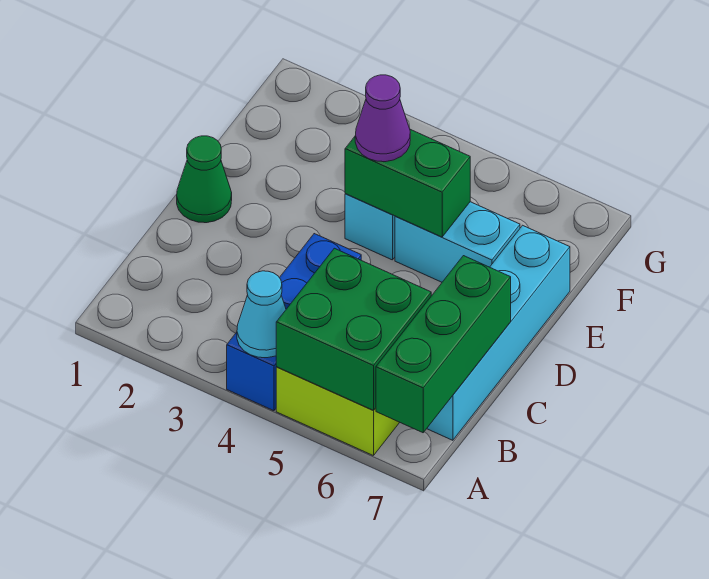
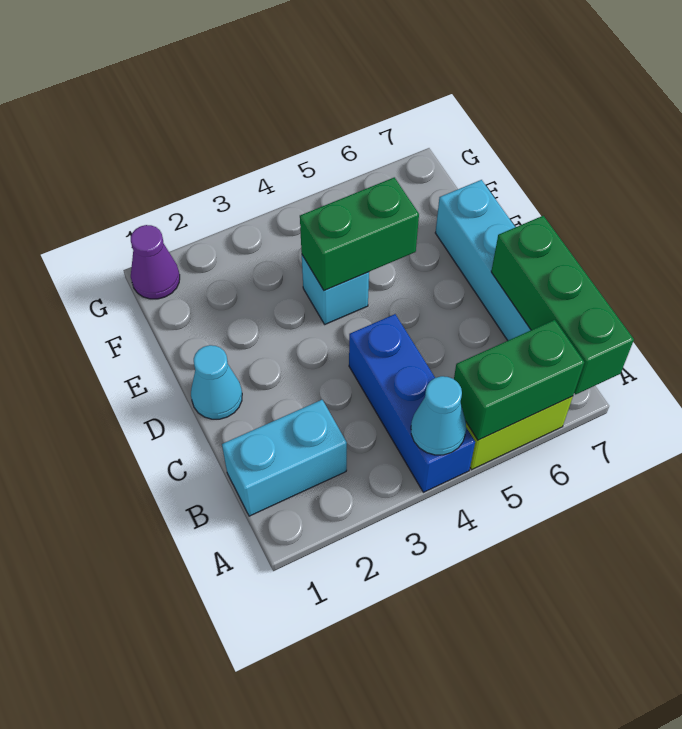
green 2x2 brick [276,248,431,410] -> green 1x2 brick [454,320,584,440]
green 1x1 cone [177,136,232,223] -> cyan 1x1 cone [191,345,242,419]
purple 1x1 cone [355,75,410,162] -> purple 1x1 cone moved to [131,225,180,299]
cyan 1x2 brick [395,202,520,282] -> cyan 1x2 brick moved to [222,400,347,516]

